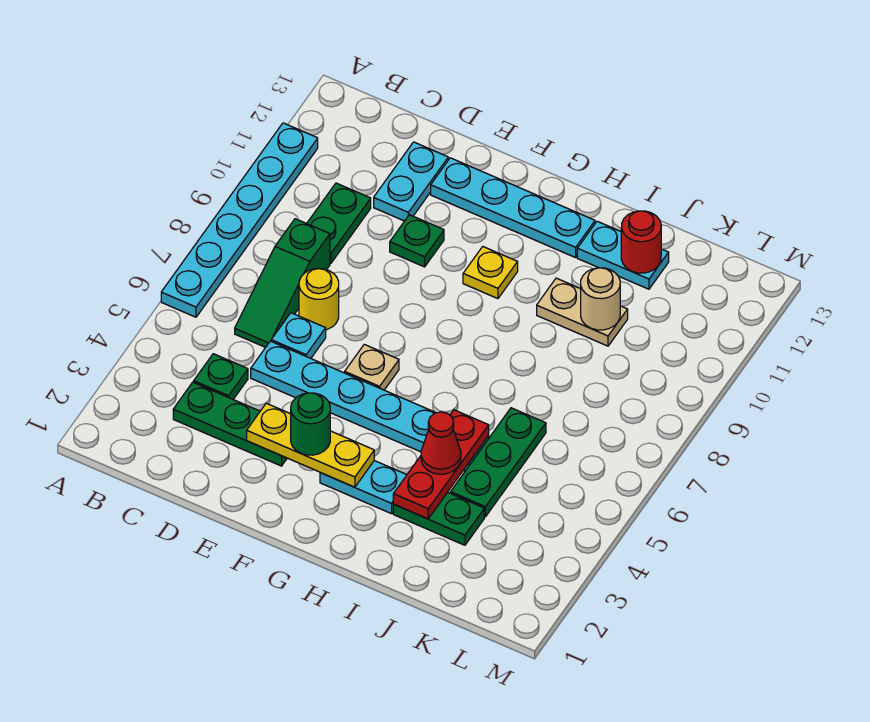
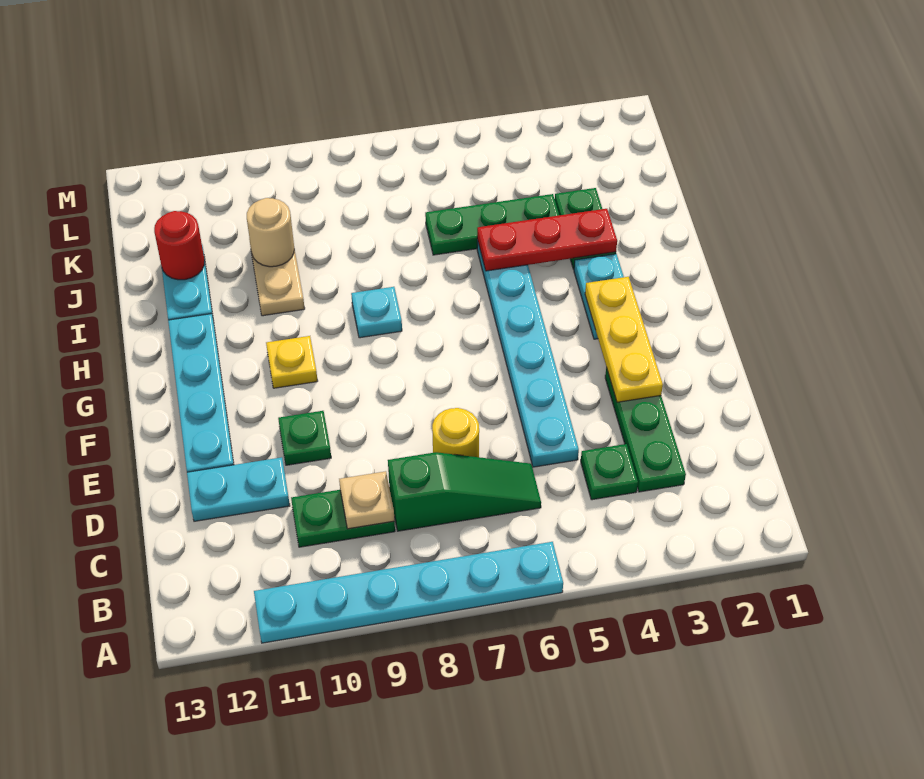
cyan 1x1 plate [271,313,326,358] -> cyan 1x1 plate moved to [351,287,402,338]
green 1x1 round brick [291,393,330,455] -> none
tan 1x1 plate [345,344,399,390] -> tan 1x1 plate moved to [339,471,394,529]
red 1x1 cone [421,412,461,474] -> none

